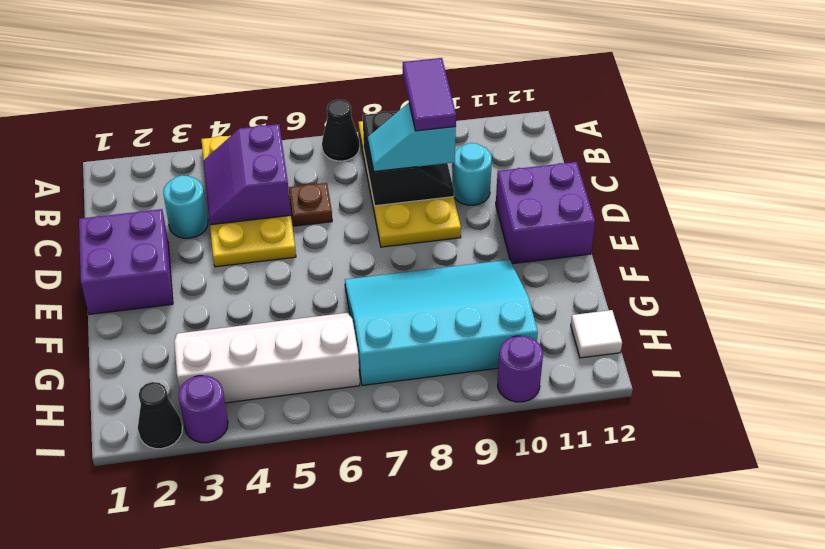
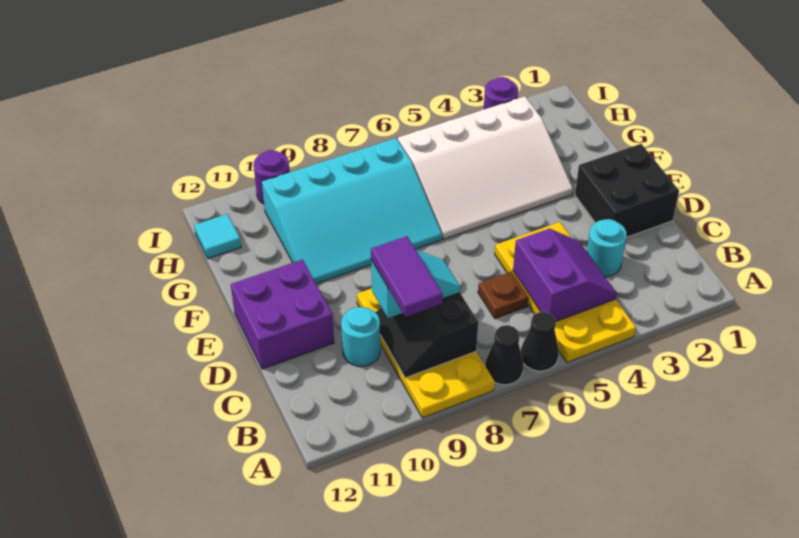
purple 2x2 brick [79,209,173,314] -> black 2x2 brick [575,144,679,237]
white 2x4 slope [174,313,360,403] -> white 3x4 slope [398,96,573,239]
white 1x1 tile [571,310,622,358] -> cyan 1x1 tile [194,214,241,259]
black 1x1 cone [138,382,182,449] -> black 1x1 cone moved to [521,312,559,371]

